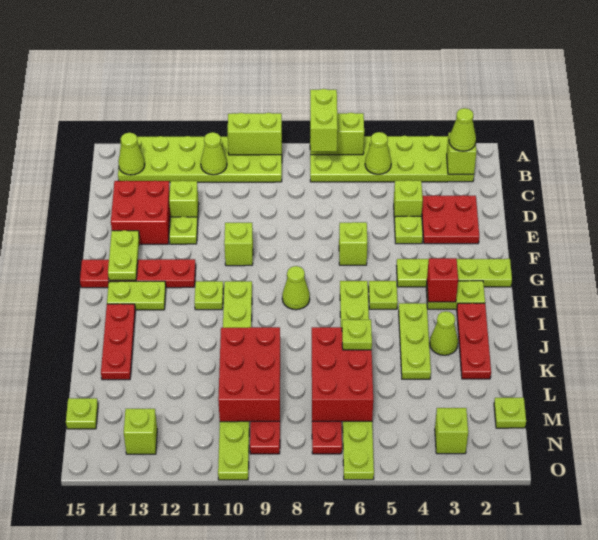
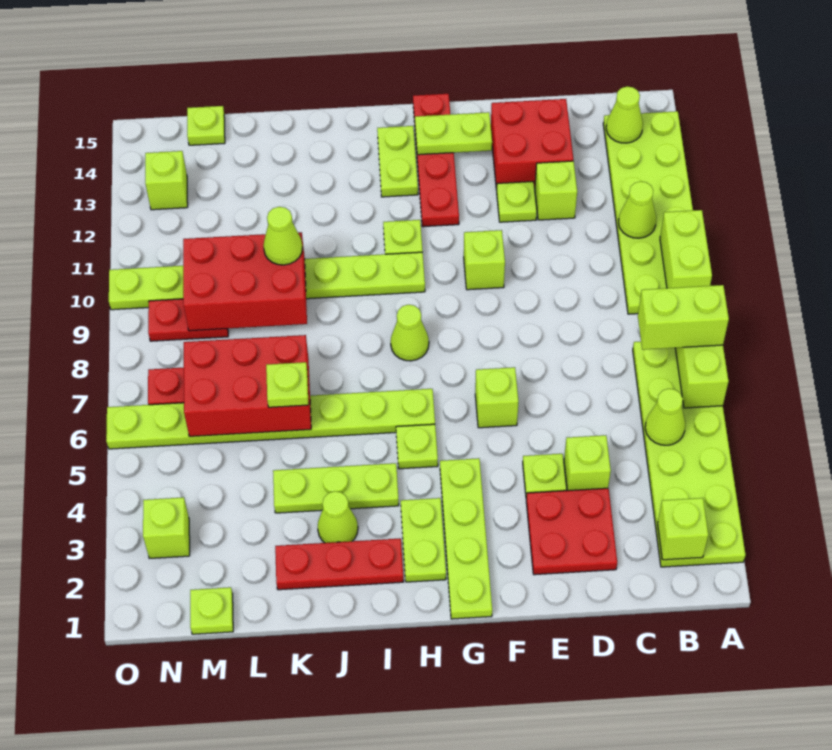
lime 1x1 cone [449,108,476,151] -> lime 1x1 cone moved to [263,207,302,265]
red 1x1 brick [427,258,458,302] -> none
red 1x3 plate [101,304,135,380] -> none

